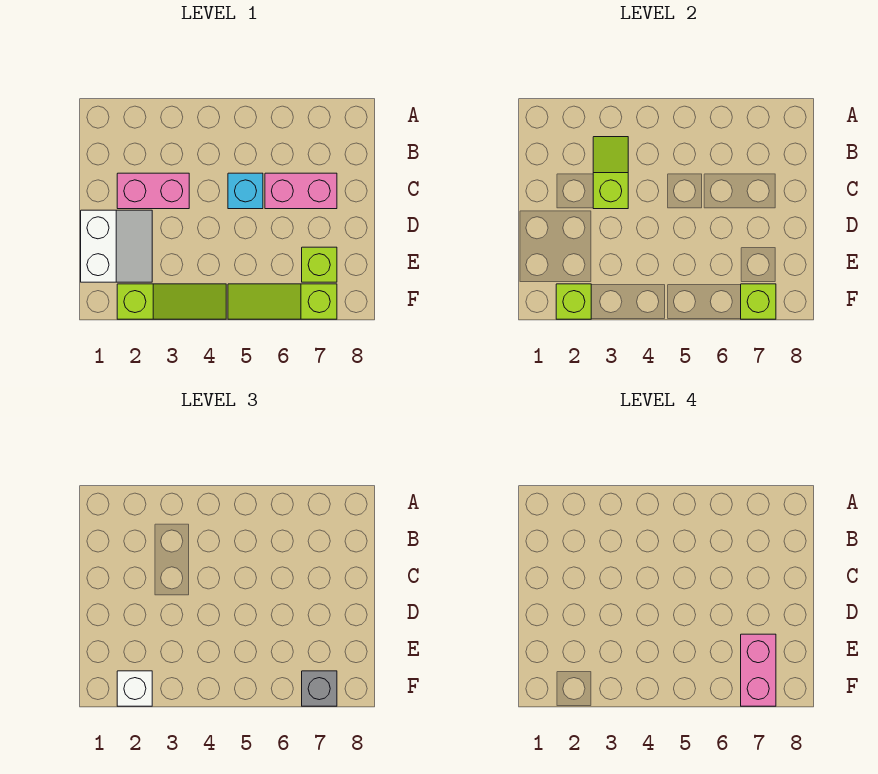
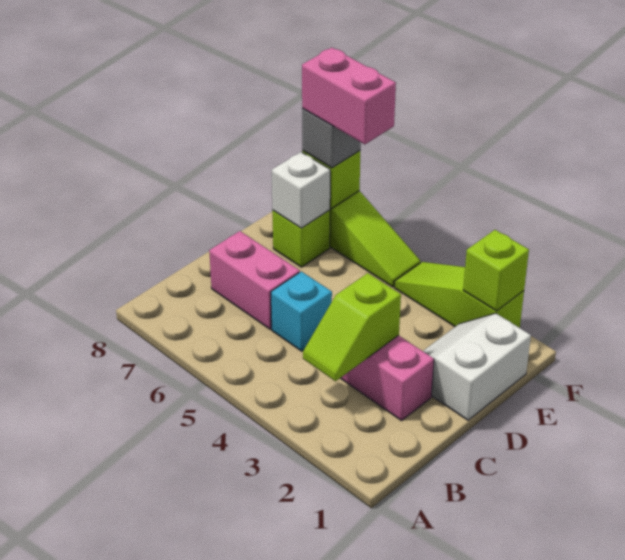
pink 1x2 brick [741,634,776,706] -> pink 1x2 brick turned to [302,48,396,144]
white 1x1 brick [117,671,152,706] -> white 1x1 brick moved to [272,152,330,228]

